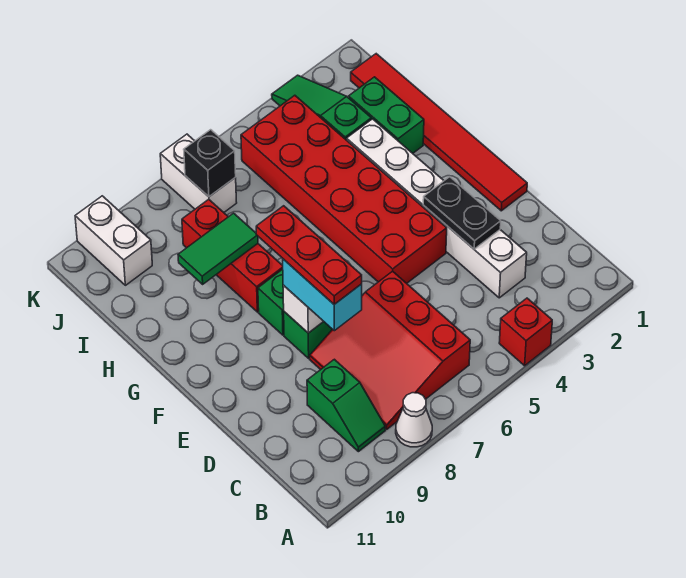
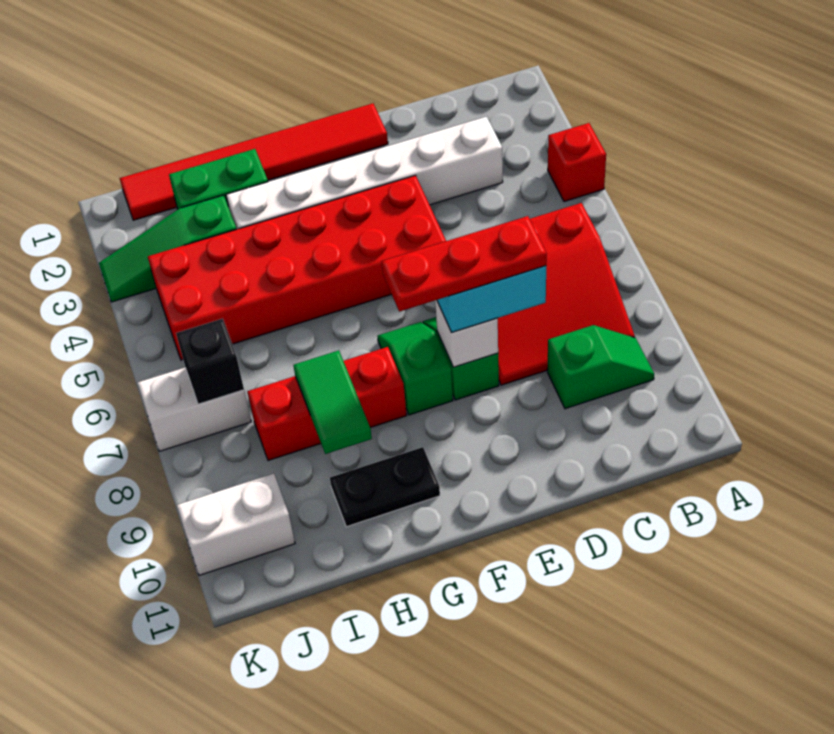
white 1x1 cone [396,393,432,447] -> none
black 1x2 plate [423,177,501,249] -> black 1x2 plate moved to [330,447,440,527]

